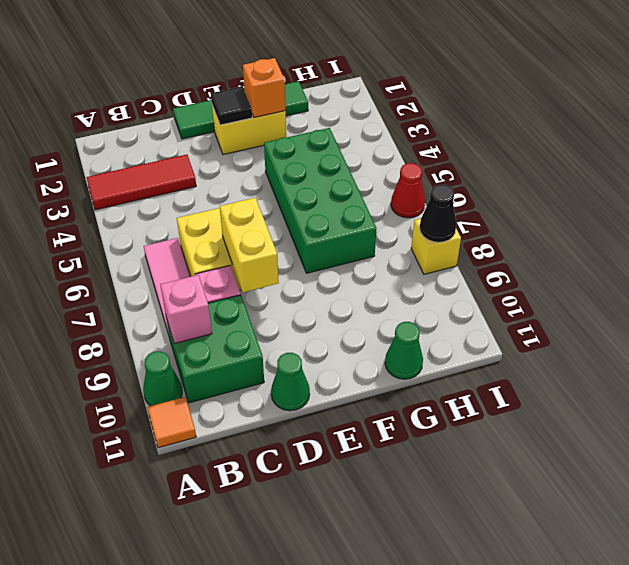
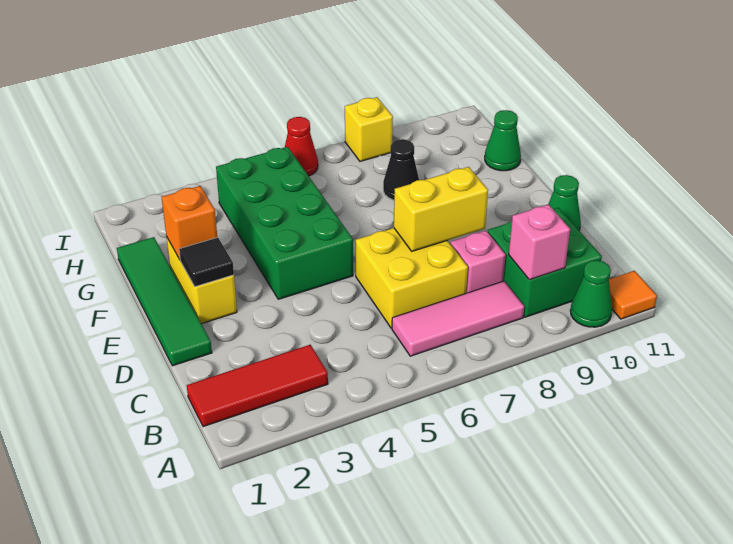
red 1x3 tile [86,154,196,210] -> red 1x3 tile turned to [187,345,328,427]
green 2x4 brick [264,128,377,273] -> green 2x4 brick turned to [216,147,353,299]
black 1x1 cone [420,184,456,242] -> black 1x1 cone moved to [383,139,419,200]

